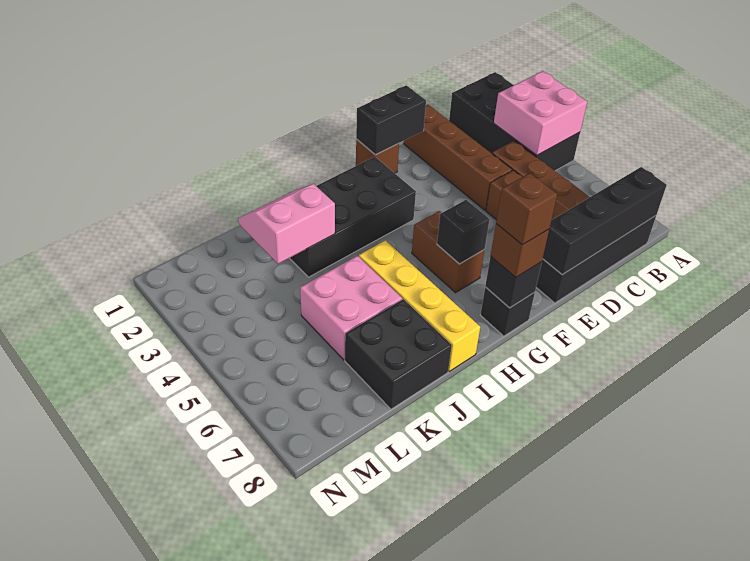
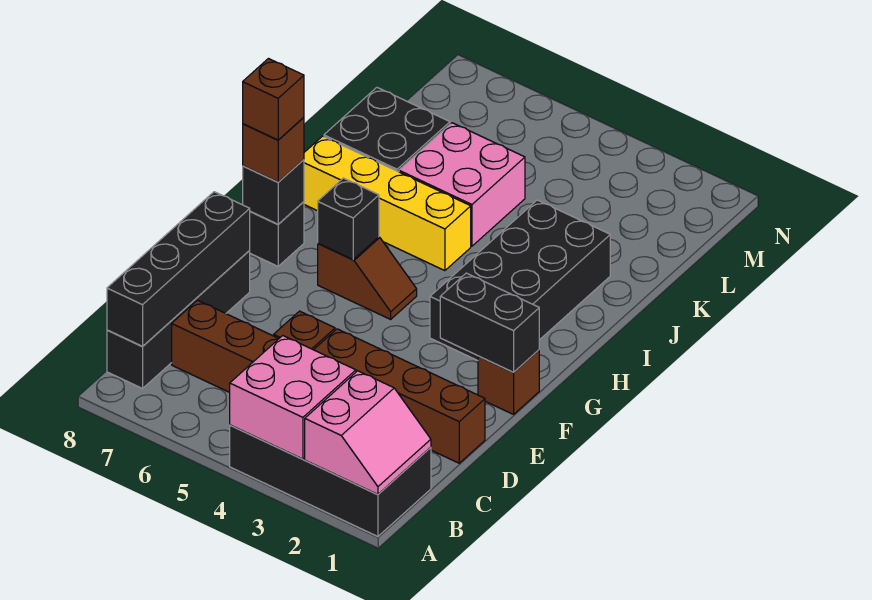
black 1x2 brick [356,85,426,155] -> black 1x2 brick turned to [440,273,539,372]
brown 1x2 brick [412,211,484,293] -> brown 1x2 slope [318,237,417,319]
pink 2x2 slope [238,184,335,264] -> pink 2x2 slope moved to [305,371,431,495]

